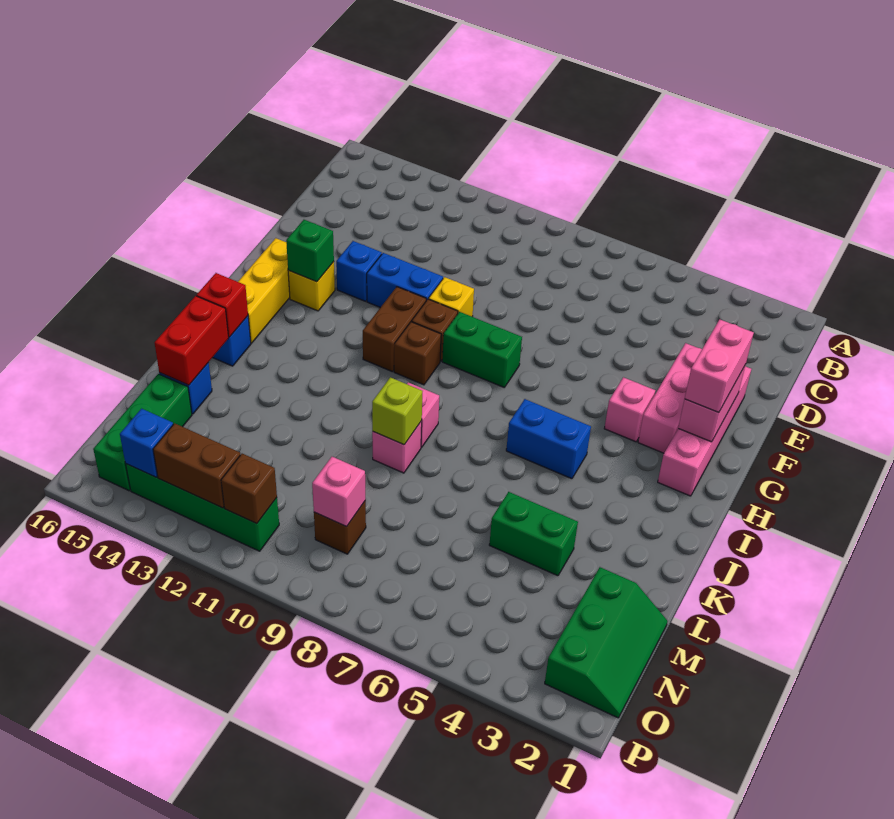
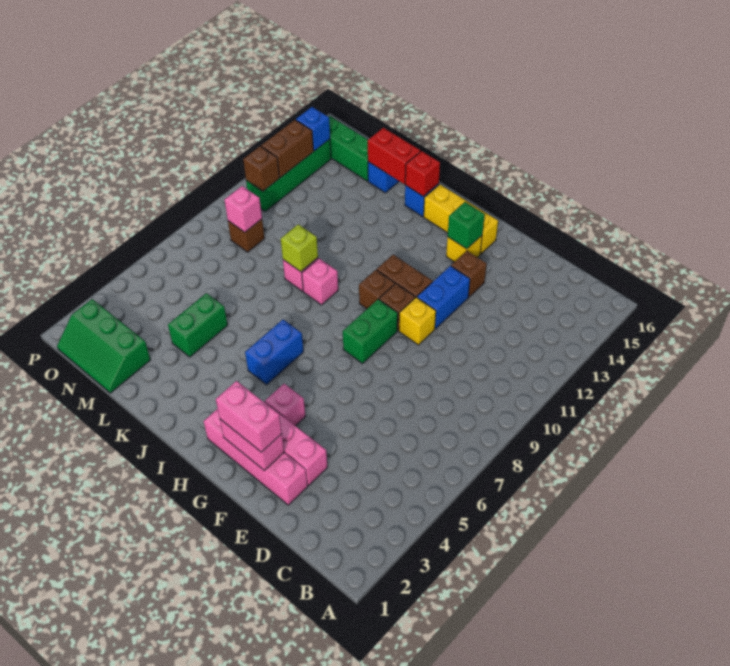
blue 1x1 brick [336,241,382,301] -> brown 1x1 brick [451,251,487,297]

